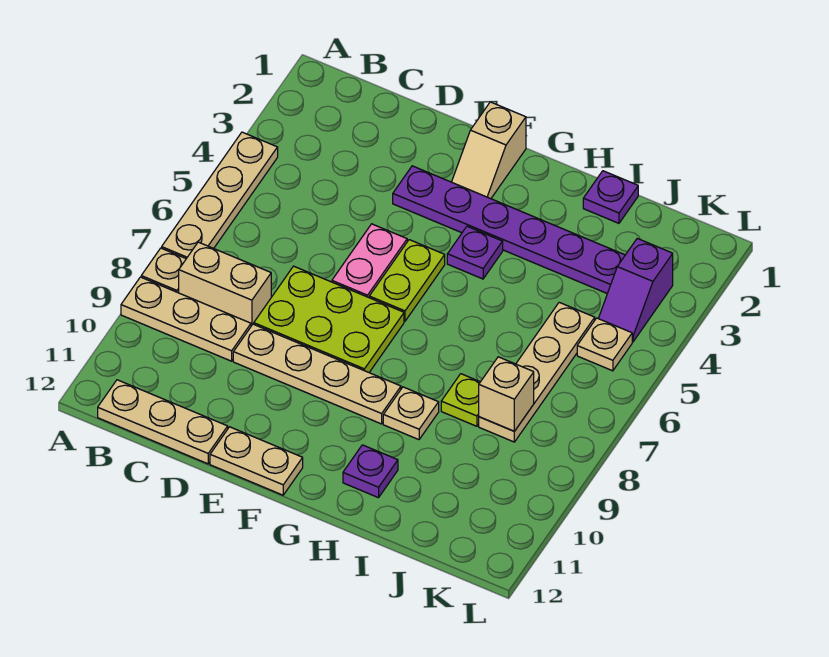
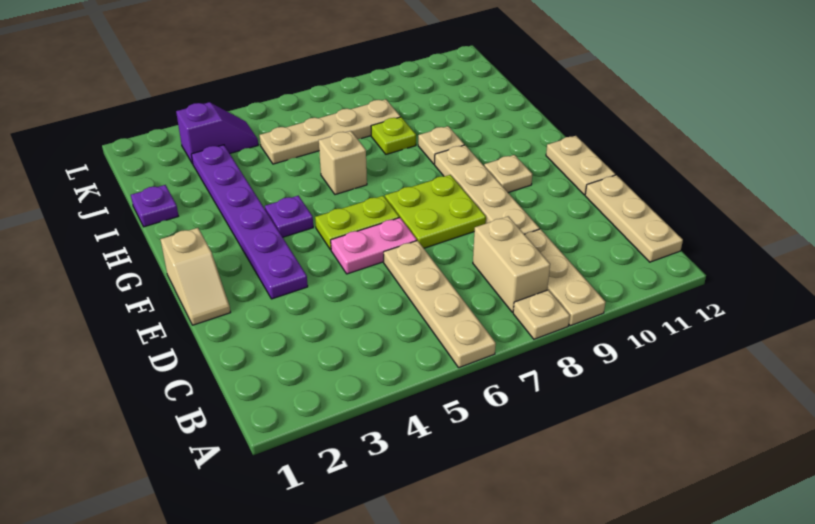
tan 1x4 plate [162,132,278,259] -> tan 1x4 plate turned to [384,241,496,368]
lime 2x3 plate [254,266,404,372] -> lime 2x2 plate [385,175,486,248]
tan 1x2 slope [452,102,526,199] -> tan 1x2 slope turned to [160,228,231,325]
purple 1x1 plate [343,445,398,498] -> none
tan 1x1 brick [479,357,534,431] -> tan 1x1 brick moved to [319,131,367,195]
tan 1x1 plate [577,318,632,371] -> tan 1x1 plate moved to [484,155,532,193]

